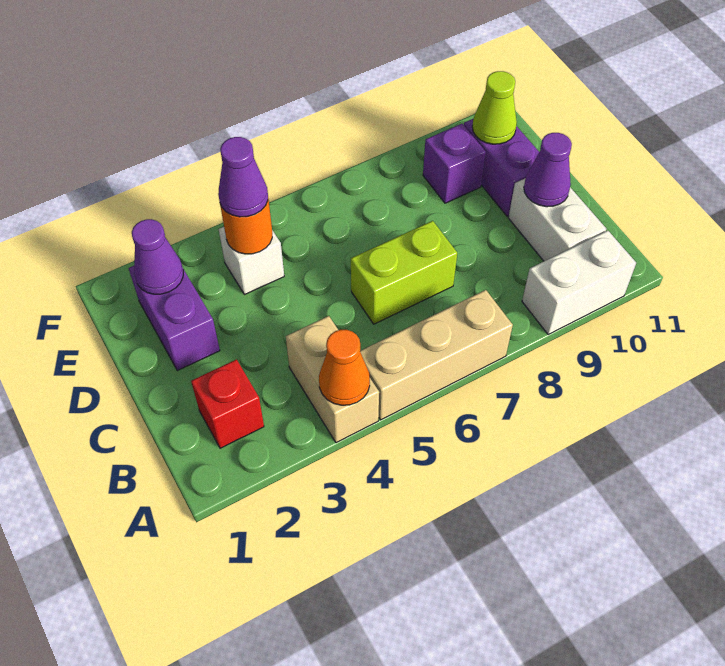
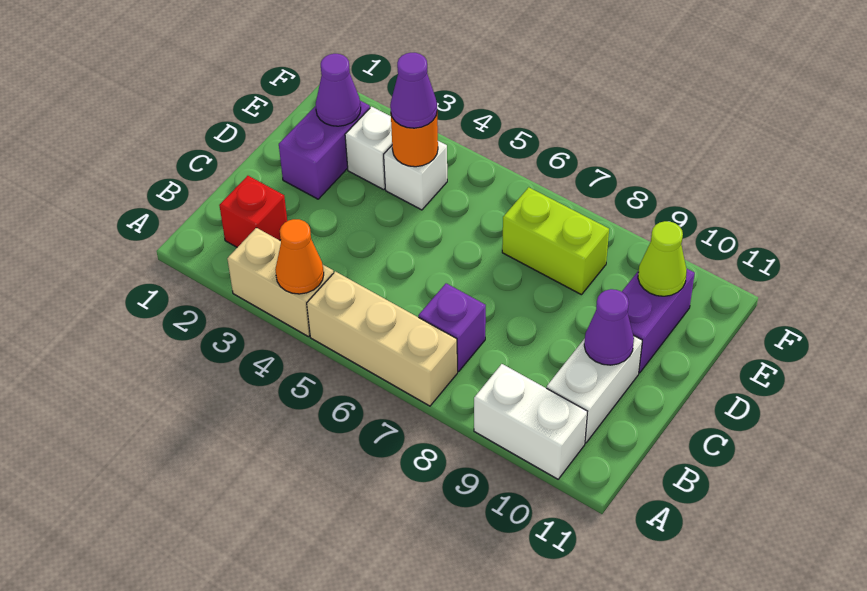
tan 1x2 brick [286,316,379,443] -> tan 1x2 brick turned to [227,228,334,337]
lime 1x2 brick [351,221,457,324] -> lime 1x2 brick moved to [502,187,609,295]
none -> white 1x1 brick [345,107,392,190]
purple 1x1 brick [423,124,486,203] -> purple 1x1 brick moved to [418,283,486,372]

